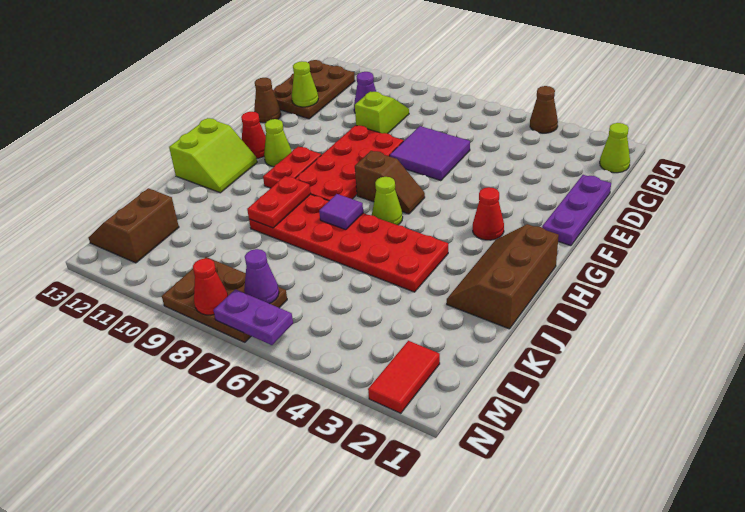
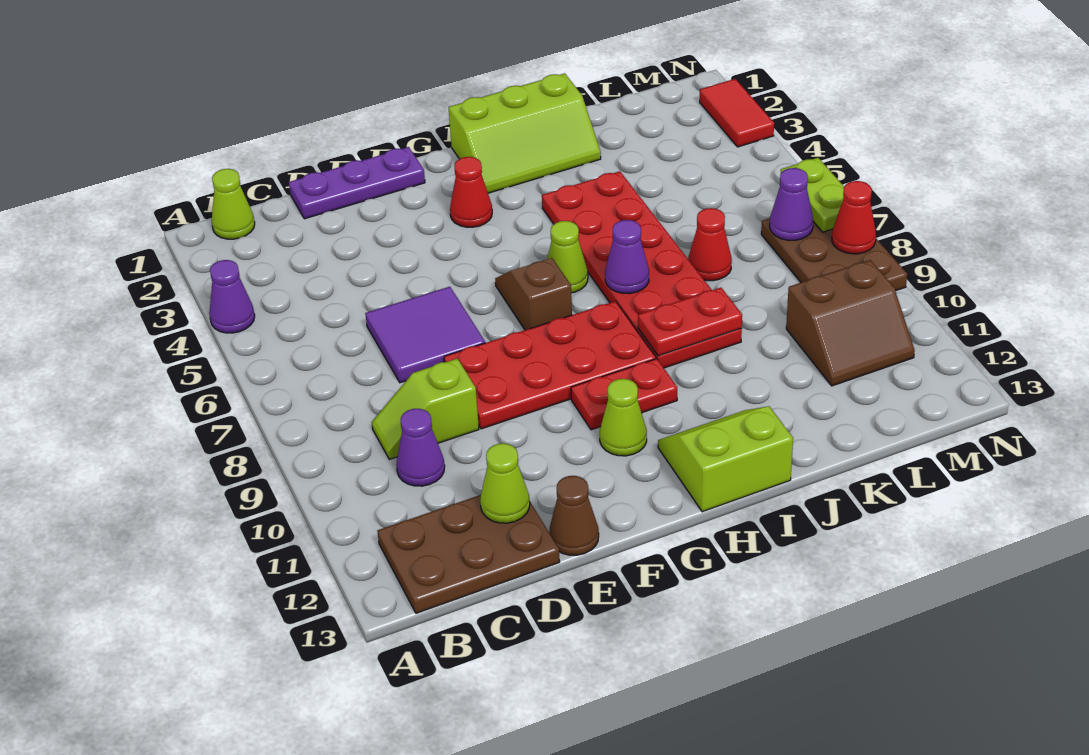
brown 1x1 cone [530,86,558,133] -> purple 1x1 cone [209,260,255,333]
red 1x1 cone [241,112,266,158] -> red 1x1 cone moved to [688,208,732,281]
brown 2x3 slope [447,224,559,329] -> lime 2x3 slope [448,73,601,193]
purple 1x1 tile [319,194,363,230] -> purple 1x1 cone [605,220,649,294]
brown 2x2 slope [88,188,179,263] -> brown 2x2 slope moved to [786,260,915,386]
red 1x2 tile [368,341,440,413] -> red 1x2 tile turned to [700,79,774,147]
purple 1x2 plate [213,289,293,345] -> lime 1x2 plate [781,158,844,232]

